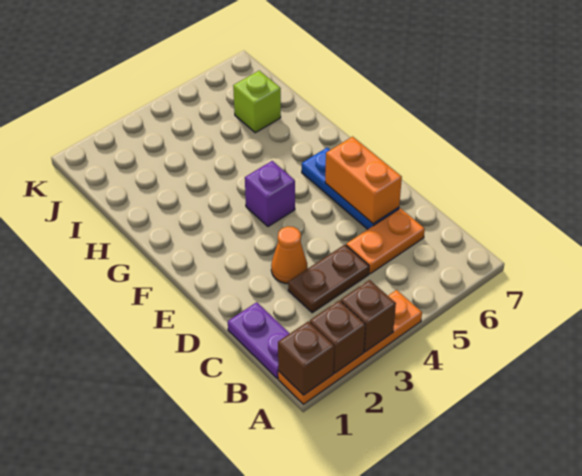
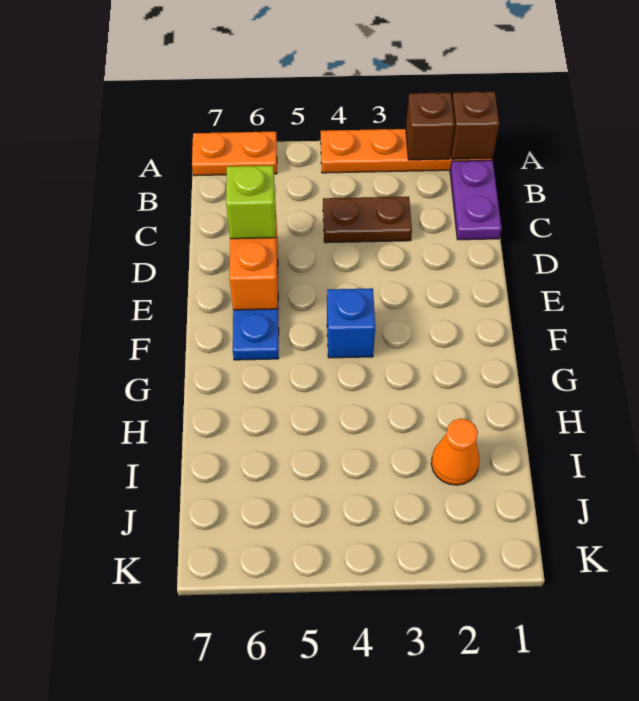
brown 1x1 brick [341,280,396,352] -> none
orange 1x2 plate [346,208,425,274] -> orange 1x2 plate moved to [192,132,277,176]
orange 1x1 cone [271,226,307,284] -> orange 1x1 cone moved to [431,419,480,485]
purple 1x1 brick [245,161,295,227] -> blue 1x1 brick [327,288,375,358]
lime 1x1 brick [233,71,281,133] -> lime 1x1 brick moved to [226,165,276,239]

